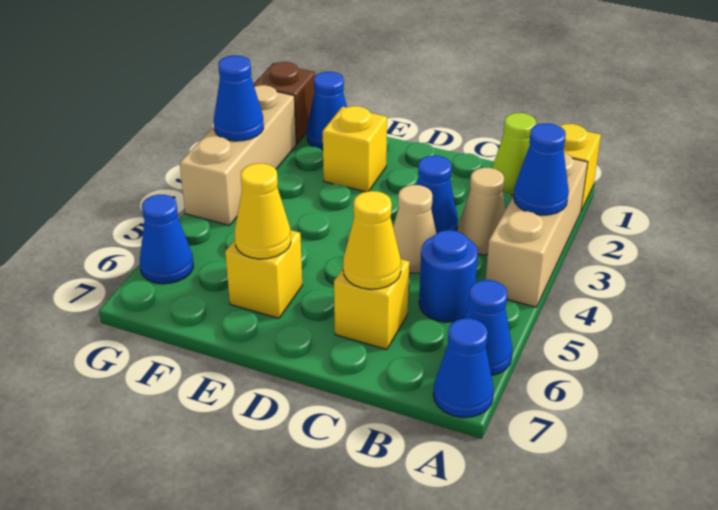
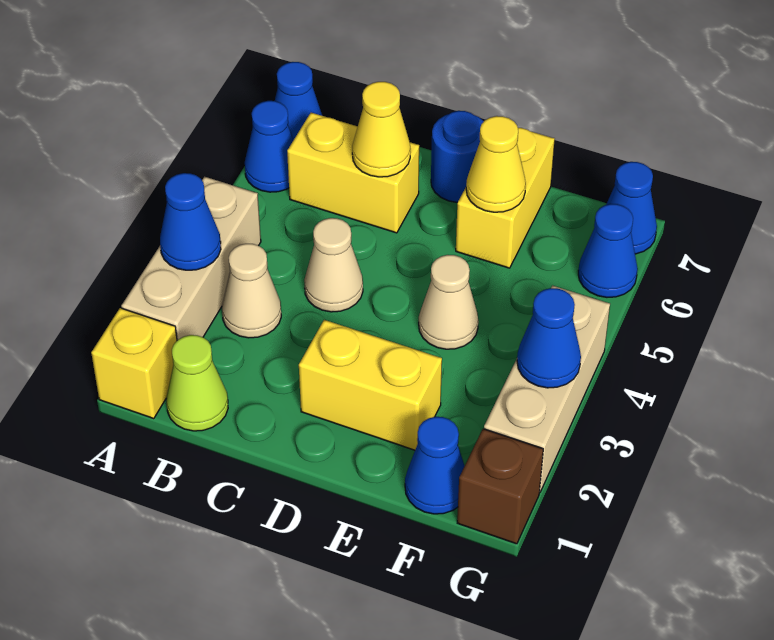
blue 1x1 round brick [419,230,478,322] -> blue 1x1 round brick moved to [431,111,484,203]
blue 1x1 cone [417,156,458,233] -> blue 1x1 cone moved to [606,162,657,254]
yellow 1x1 brick [334,259,409,349] -> yellow 1x2 brick [287,113,419,233]
yellow 1x1 brick [323,106,387,192] -> yellow 1x2 brick [299,320,442,450]
none -> tan 1x1 cone [419,255,478,349]
yellow 1x1 brick [225,230,302,318] -> yellow 1x2 brick [456,128,555,268]

